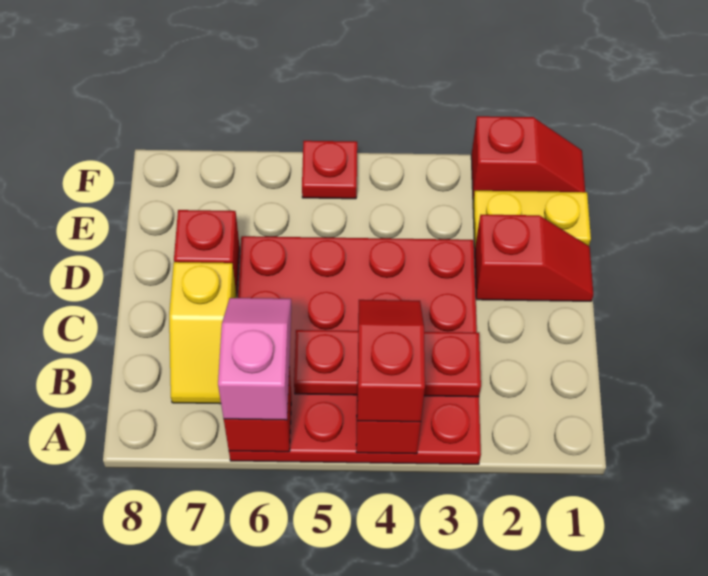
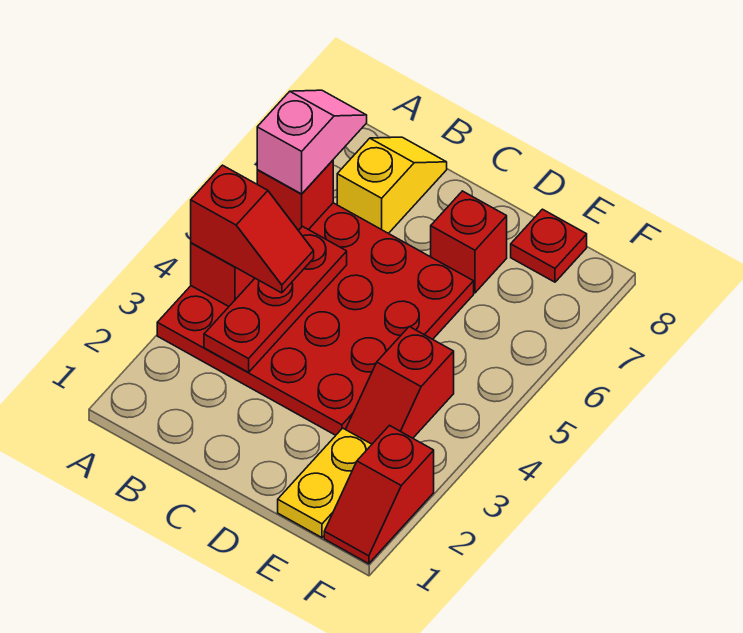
pink 1x2 slope [218,298,291,420] -> pink 1x2 slope turned to [257,90,367,194]
yellow 1x2 slope [169,262,237,404] -> yellow 1x2 slope turned to [337,137,447,234]
red 1x2 slope [475,215,593,301] -> red 1x2 slope moved to [346,327,454,444]
red 1x1 plate [302,141,357,199] -> red 1x1 plate moved to [511,209,587,282]

